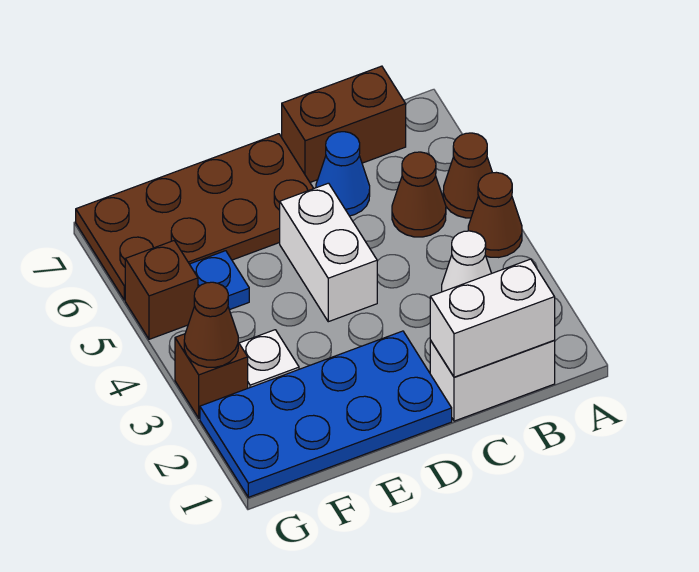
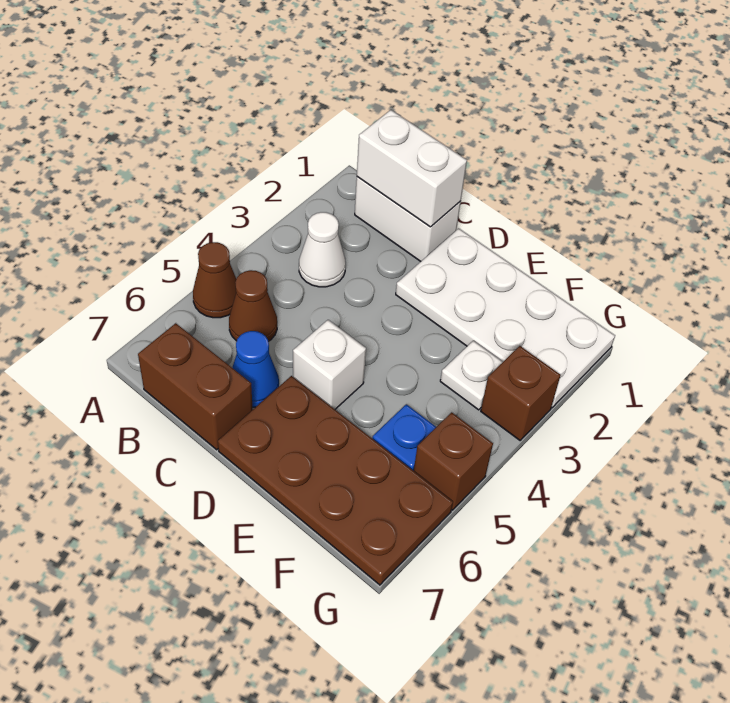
brown 1x1 cone [468,172,522,257] -> none
blue 2x4 plate [200,331,452,497] -> white 2x4 plate [396,228,615,408]
white 1x2 brick [280,183,377,322] -> white 1x1 brick [293,320,366,409]
brown 1x1 cone [184,282,238,367] -> none

